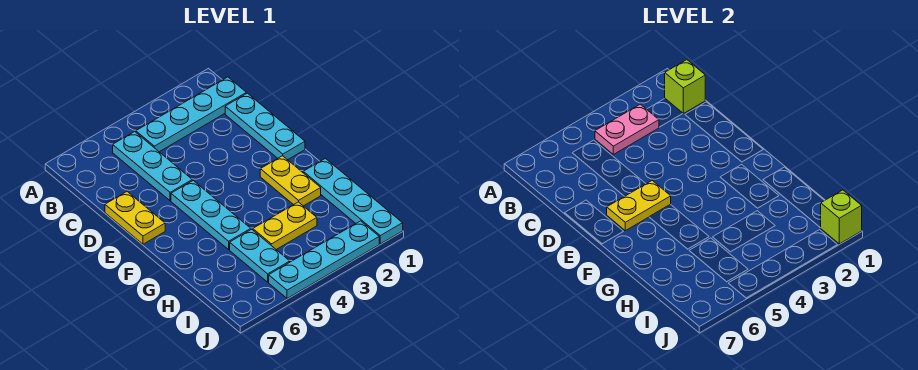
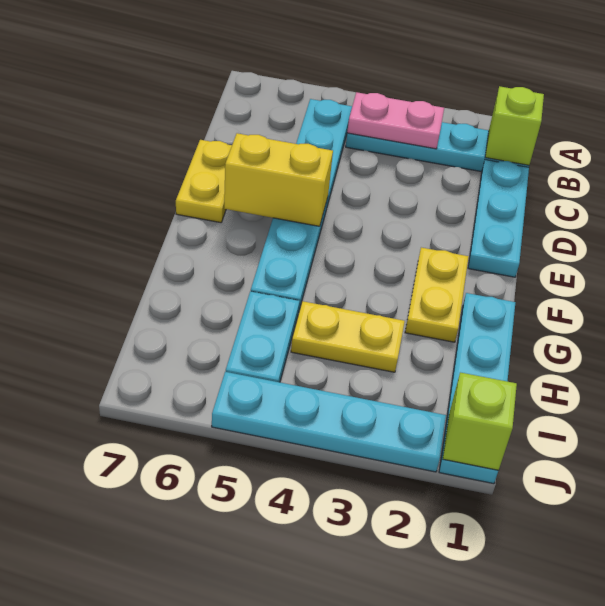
yellow 1x2 plate [607,181,671,231] -> yellow 1x2 brick [224,133,333,226]

